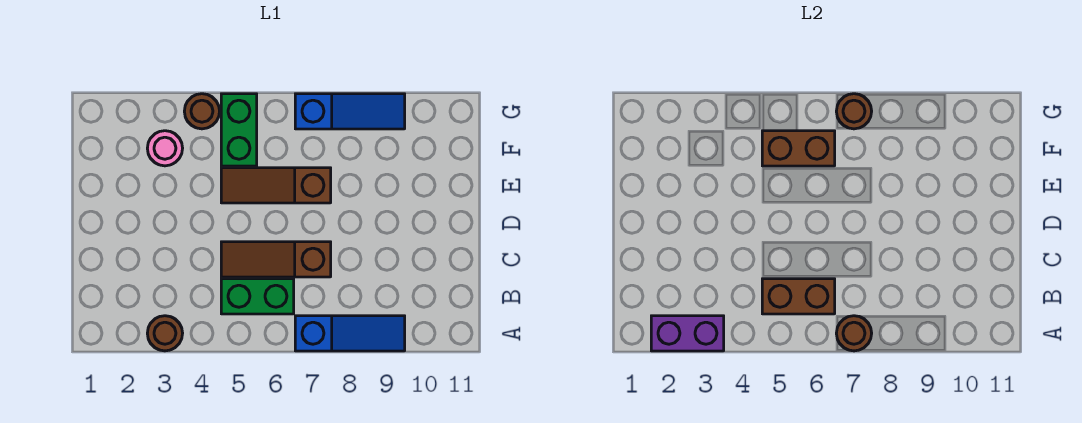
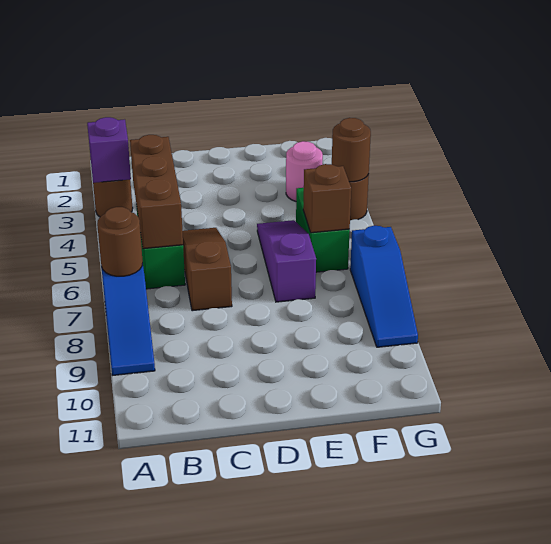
purple 1x2 brick [651,316,724,351] -> purple 1x1 brick [87,117,131,183]
brown 1x2 brick [762,279,835,314] -> brown 1x3 brick [130,135,183,249]
brown 1x3 slope [221,168,331,203] -> purple 1x3 slope [257,220,316,302]
green 1x2 brick [221,94,257,166] -> green 1x2 brick turned to [296,188,350,272]
brown 1x2 brick [762,131,835,166] -> brown 1x1 brick [303,164,351,233]
brown 1x1 round brick [836,94,872,129] -> brown 1x1 round brick moved to [332,118,371,182]

